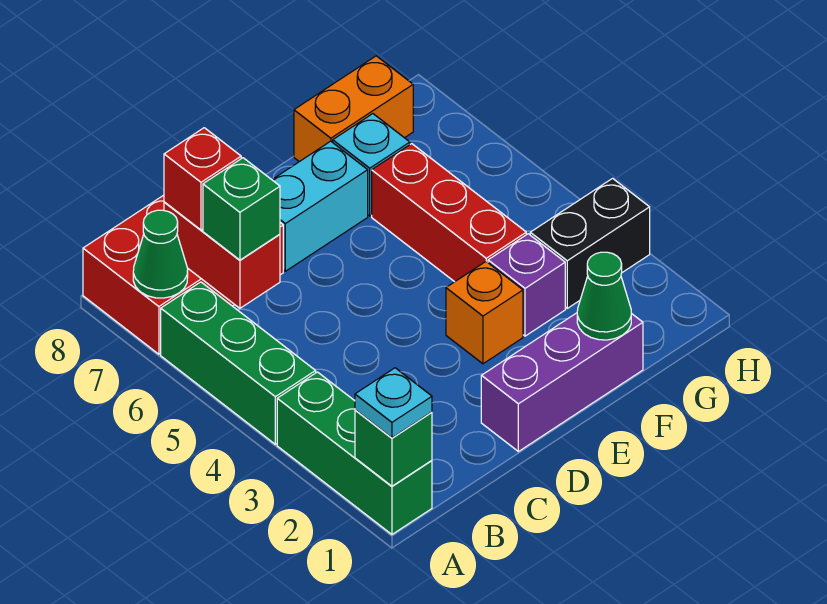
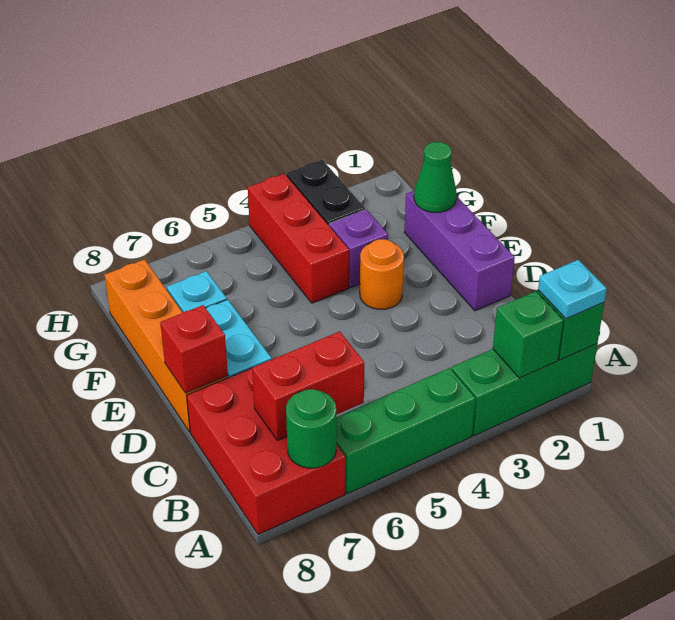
green 1x1 cone [133,210,188,298] -> green 1x1 round brick [286,389,336,468]
green 1x1 brick [203,158,280,260] -> green 1x1 brick moved to [493,291,564,378]
red 1x1 brick [164,128,241,230] -> red 1x1 brick moved to [160,305,228,393]
orange 1x1 brick [446,262,523,364] -> orange 1x1 round brick [360,239,404,310]
red 1x3 brick [372,144,526,282] -> red 1x3 brick turned to [248,174,349,303]
orange 1x2 brick [294,56,413,162] -> orange 1x4 brick [105,259,228,432]

